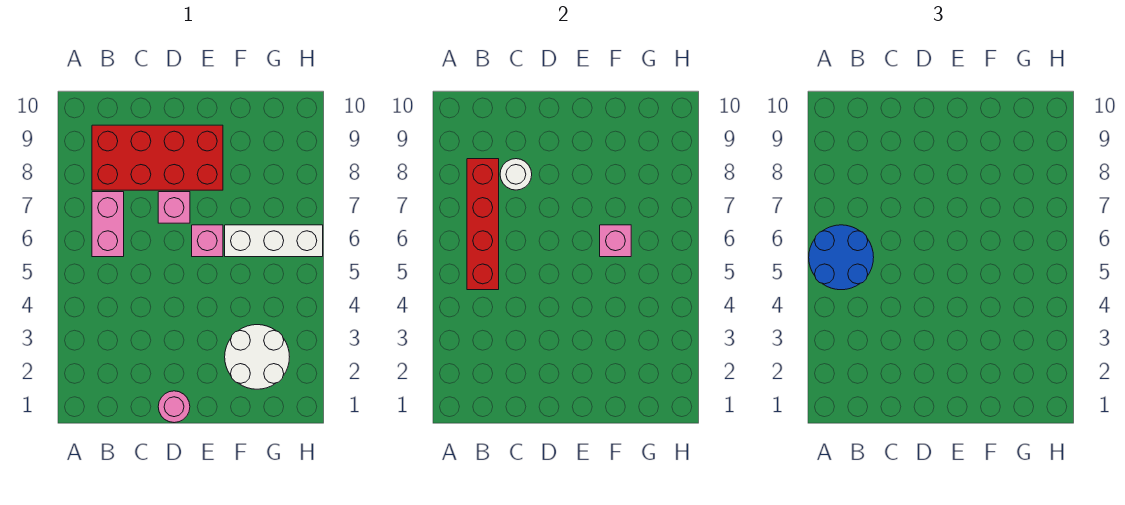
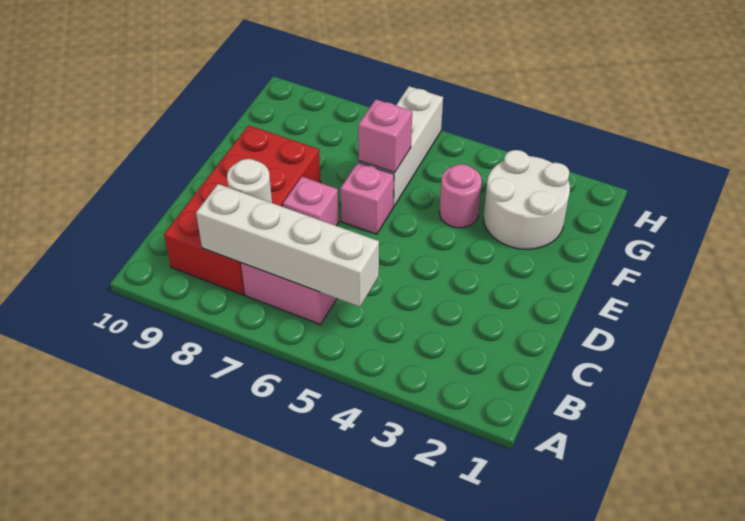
blue 2x2 round brick [809,225,874,290] -> none
red 1x4 brick [467,159,499,290] -> white 1x4 brick [196,184,379,307]
pink 1x1 round brick [158,391,190,423] -> pink 1x1 round brick moved to [439,164,482,228]

